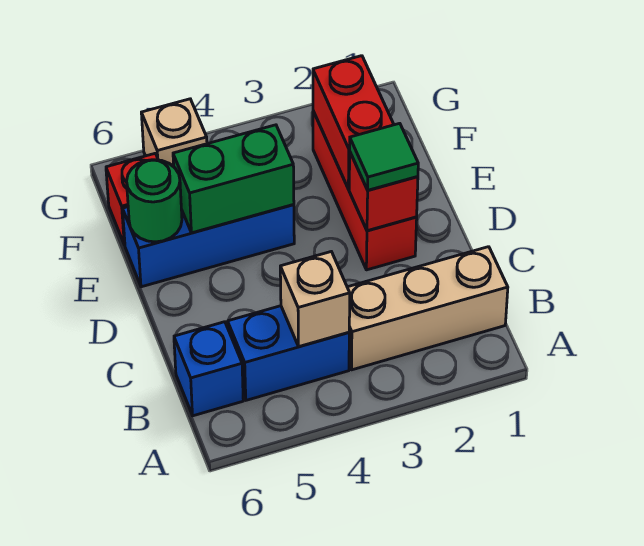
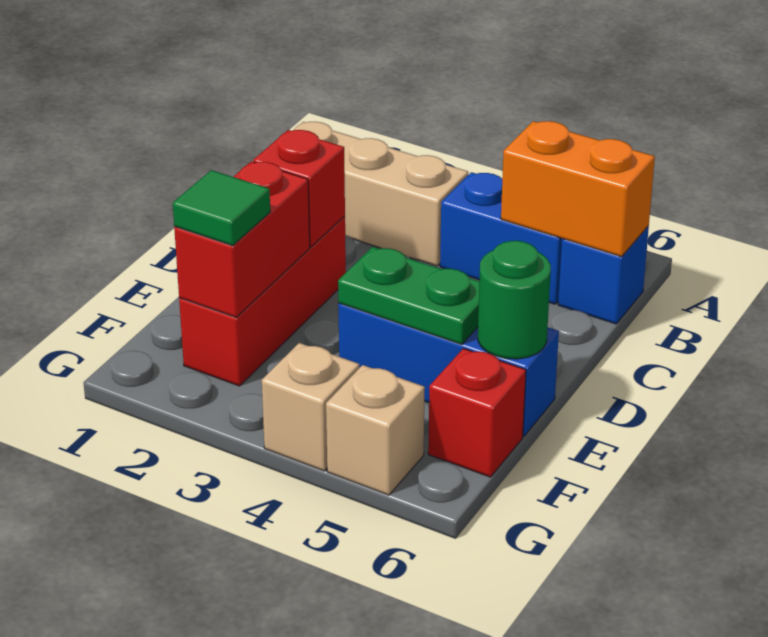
tan 1x1 brick [280,252,350,346] -> tan 1x1 brick moved to [262,343,359,471]
none -> orange 1x2 brick [501,121,655,257]
green 1x1 tile [350,123,418,190] -> green 1x1 tile moved to [173,170,270,246]
green 1x2 brick [173,125,294,233] -> green 1x2 plate [338,247,479,345]

